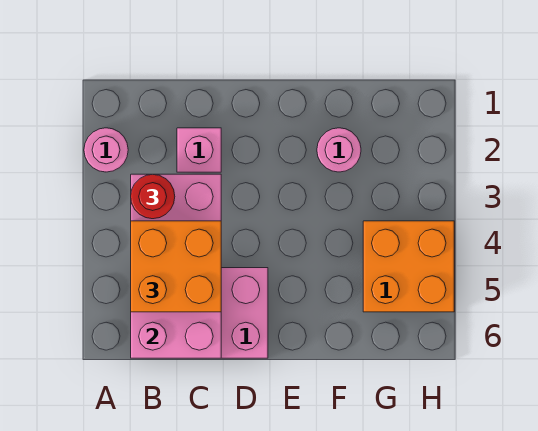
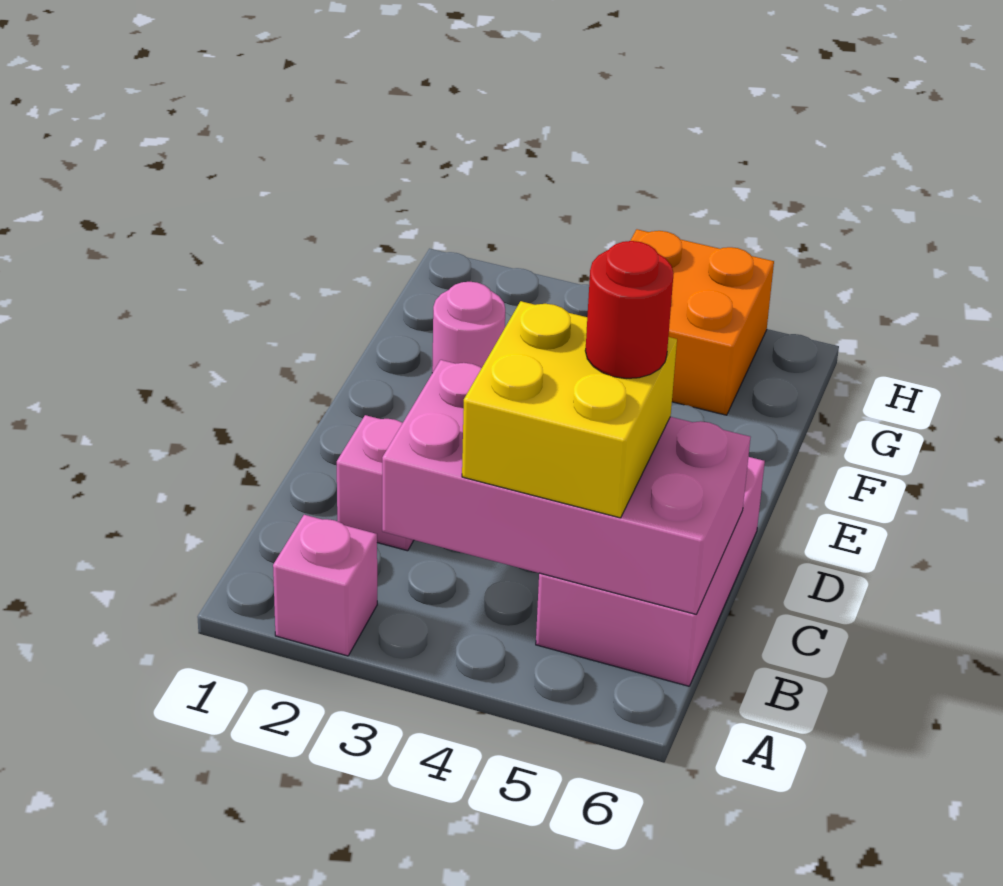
pink 1x1 round brick [84,128,128,172] -> pink 1x1 brick [273,515,377,656]
red 1x1 round brick [131,174,175,219] -> red 1x1 round brick moved to [585,241,674,378]
orange 2x2 brick [131,221,221,312] -> yellow 2x2 brick [462,301,677,518]

